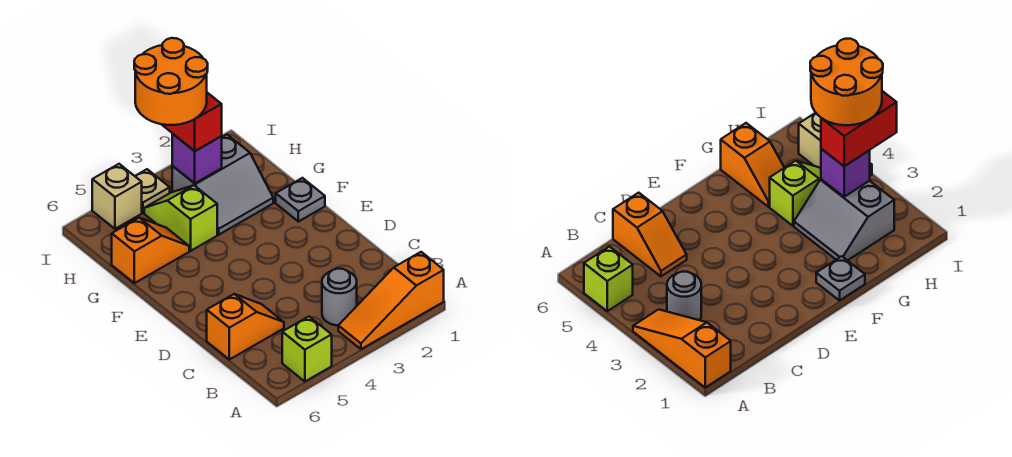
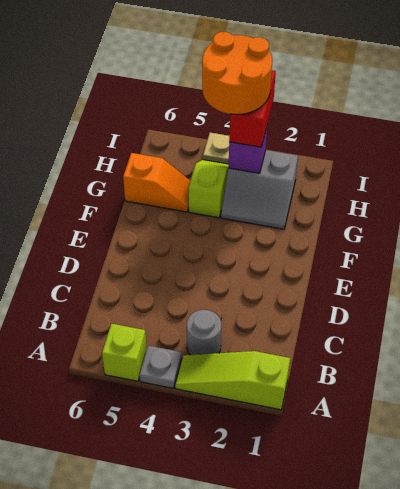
orange 1x3 slope [338,252,444,349] -> lime 1x3 slope [175,351,290,410]
orange 1x2 slope [207,294,284,360] -> none
grey 1x1 plate [276,178,325,222] -> grey 1x1 plate moved to [139,346,182,388]
tan 1x1 brick [92,164,142,229] -> none

